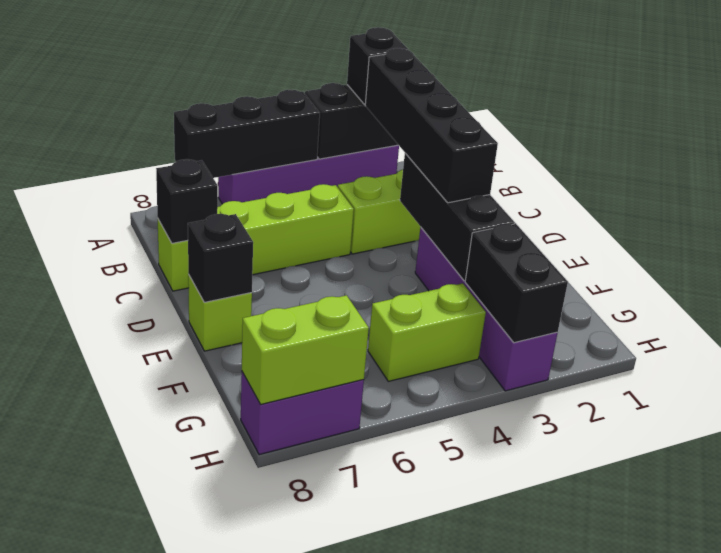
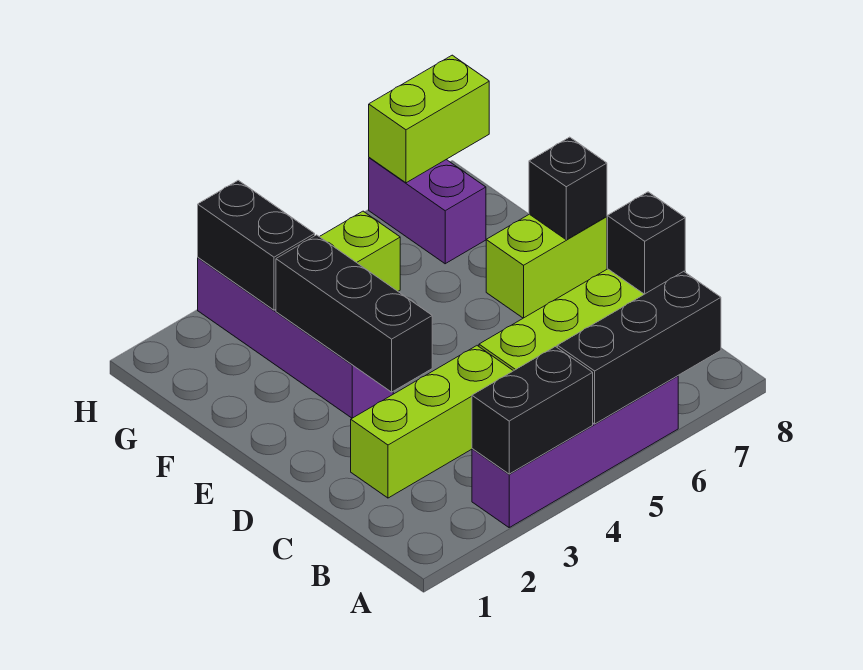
black 1x1 brick [347,27,408,105] -> none
black 1x4 brick [365,48,498,203] -> none
lime 1x1 brick [188,274,252,351] -> lime 1x2 brick [486,214,607,318]
purple 1x2 brick [241,372,364,455] -> purple 1x2 brick turned to [369,158,486,264]

